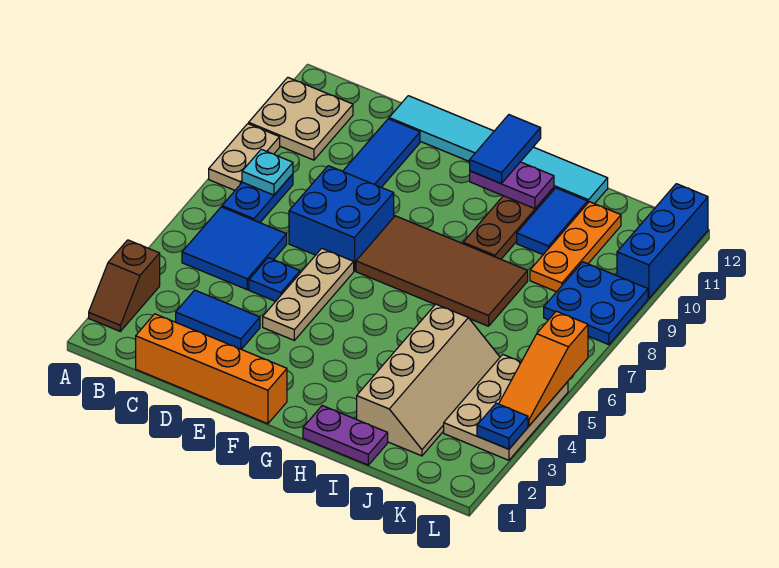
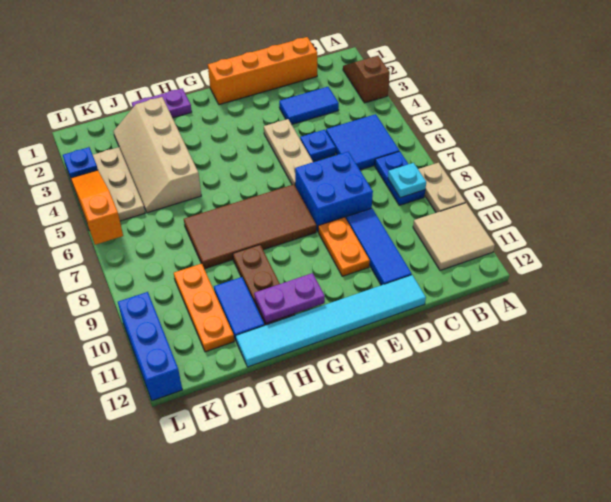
tan 2x2 plate [249,77,353,160] -> tan 2x2 tile [413,203,495,270]
none -> orange 1x2 plate [318,217,370,276]
blue 1x2 tile [470,115,541,184] -> none
blue 2x2 plate [544,262,648,345] -> none

